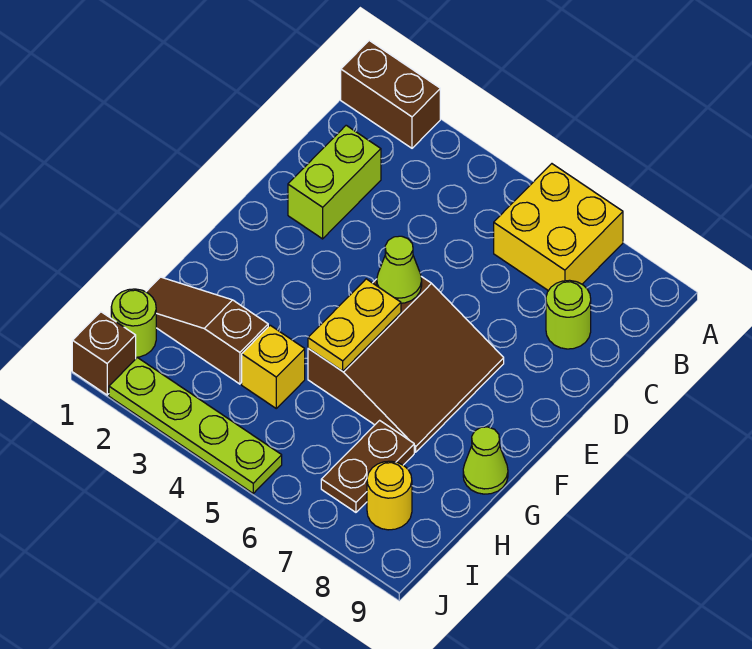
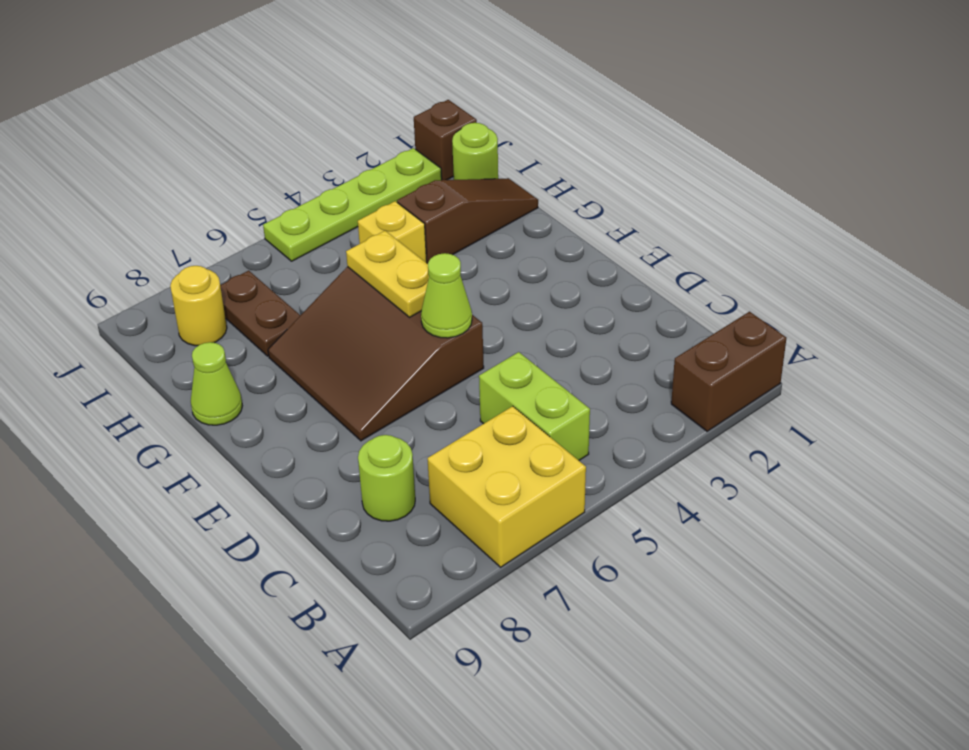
lime 1x2 brick [288,125,381,239] -> lime 1x2 brick moved to [479,352,590,460]

